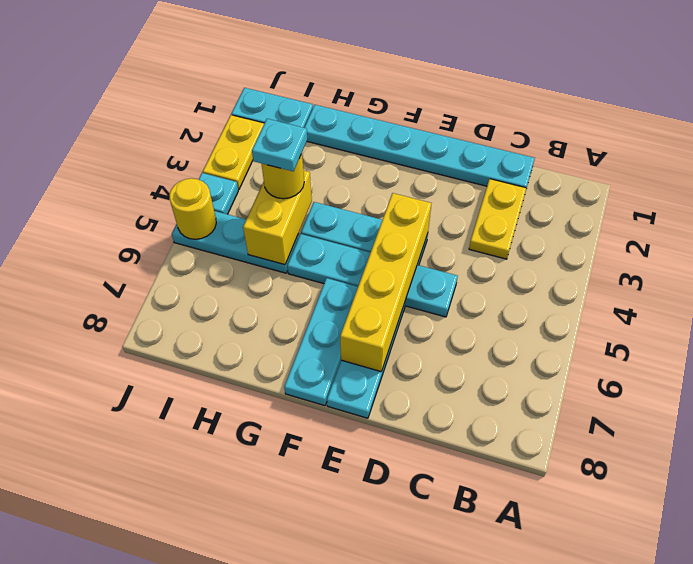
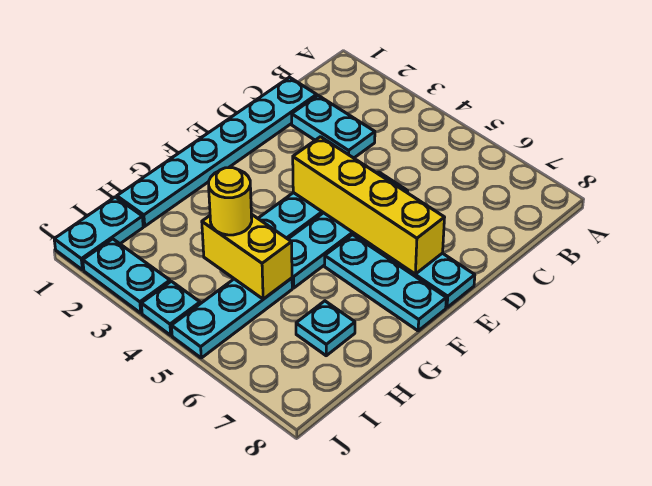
yellow 1x2 plate [469,179,526,259] -> cyan 1x2 plate [292,96,375,158]
cyan 1x1 plate [252,119,307,171] -> cyan 1x1 plate moved to [296,301,355,356]
yellow 1x2 plate [203,115,264,189] -> cyan 1x2 plate [83,239,170,313]
yellow 1x1 round brick [169,178,216,239] -> none

